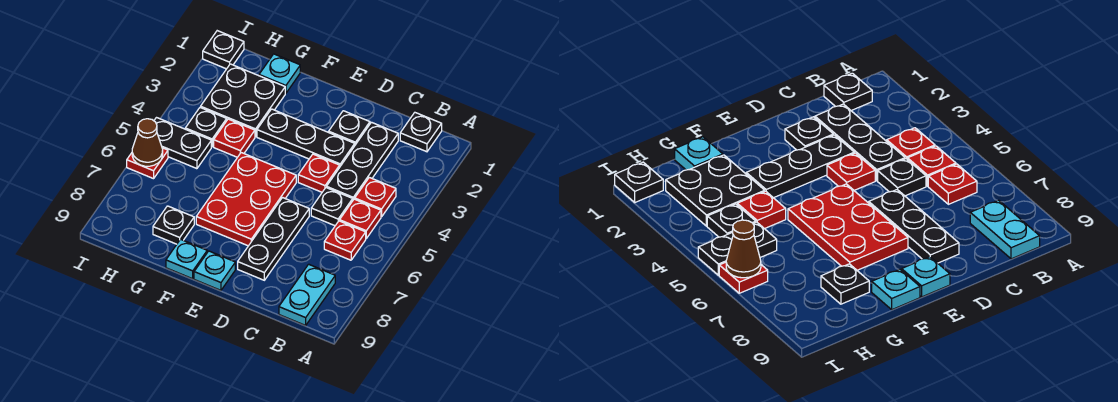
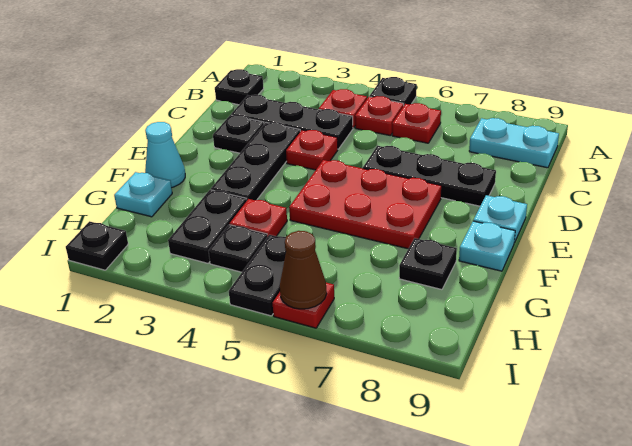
black 1x1 plate [311,188,353,226] -> black 1x1 plate moved to [369,77,417,105]
none -> cyan 1x1 cone [145,122,185,188]
black 2x2 plate [201,64,285,137] -> black 1x2 plate [168,190,247,263]

